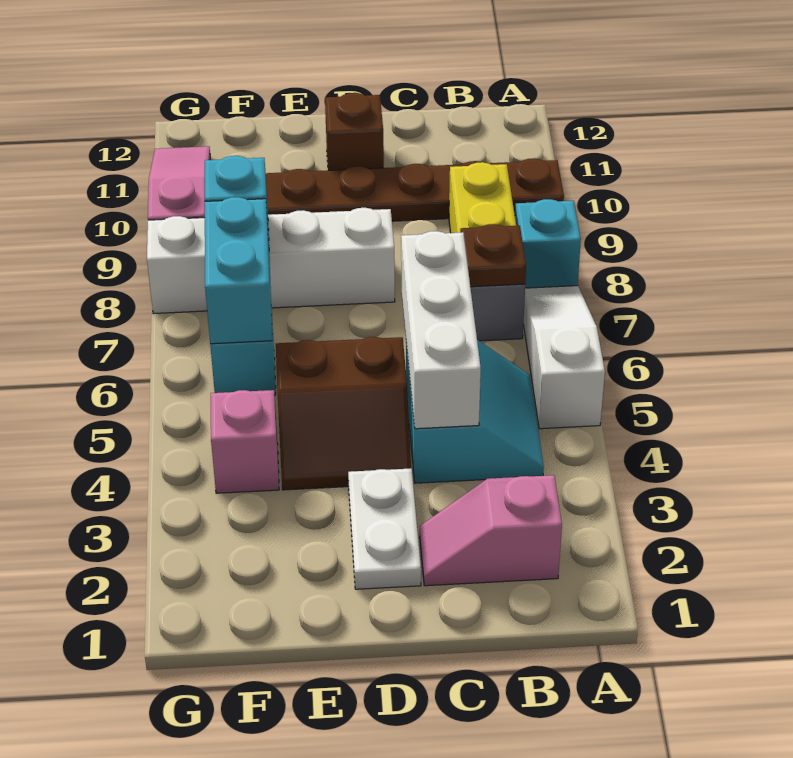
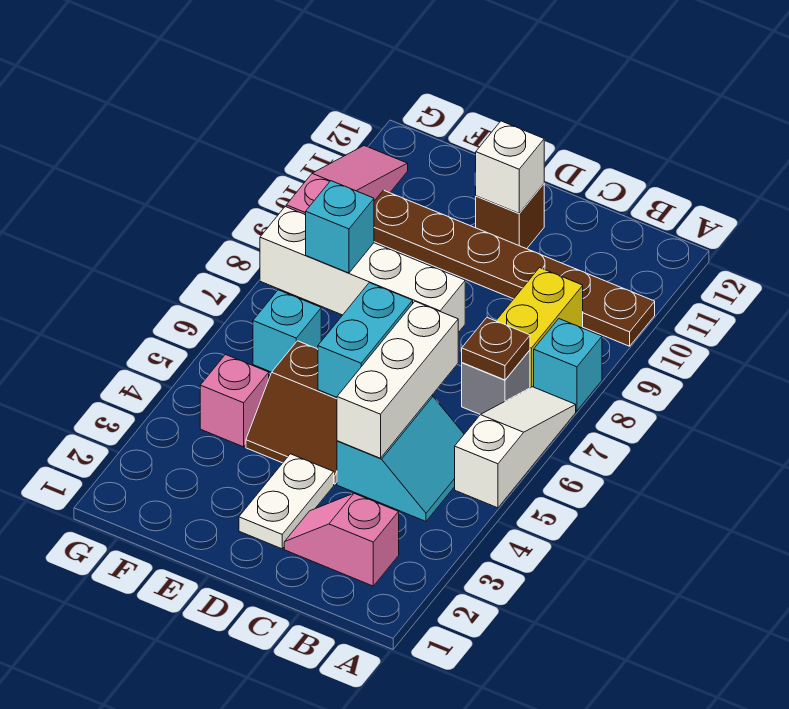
none -> white 1x1 brick [476,121,544,213]
cyan 1x2 brick [205,197,272,344] -> cyan 1x2 brick moved to [318,283,413,397]

